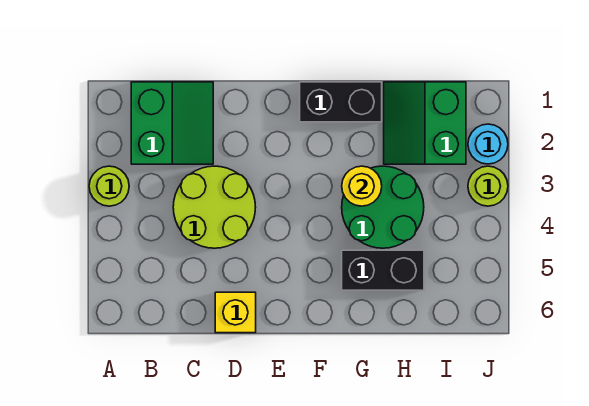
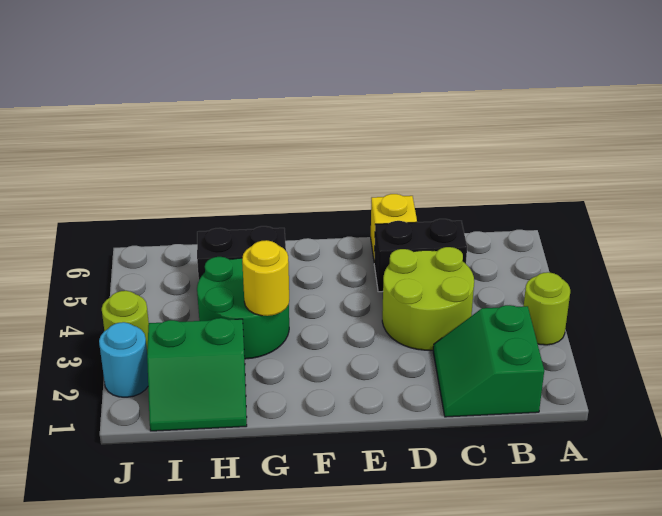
black 1x2 brick [300,82,382,122] -> black 1x2 brick moved to [374,219,467,292]
green 2x2 slope [384,82,466,164] -> green 2x2 slope turned to [147,318,247,431]

